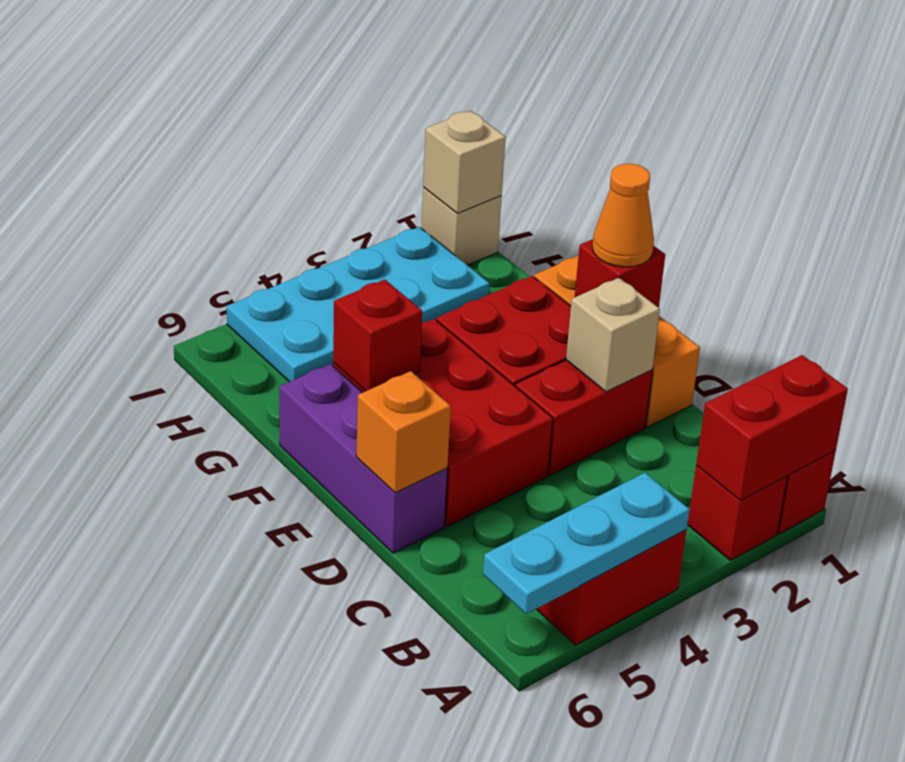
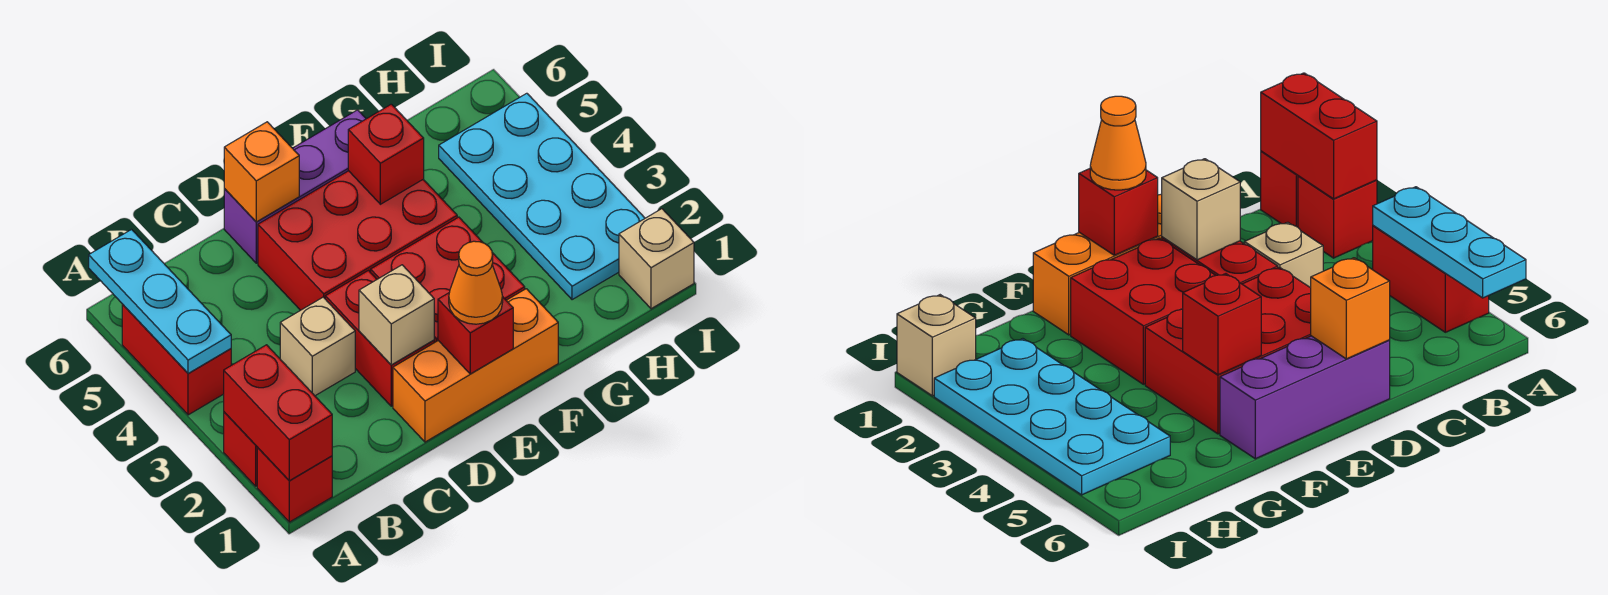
tan 1x1 brick [423,111,506,213] -> tan 1x1 brick moved to [280,297,355,396]

